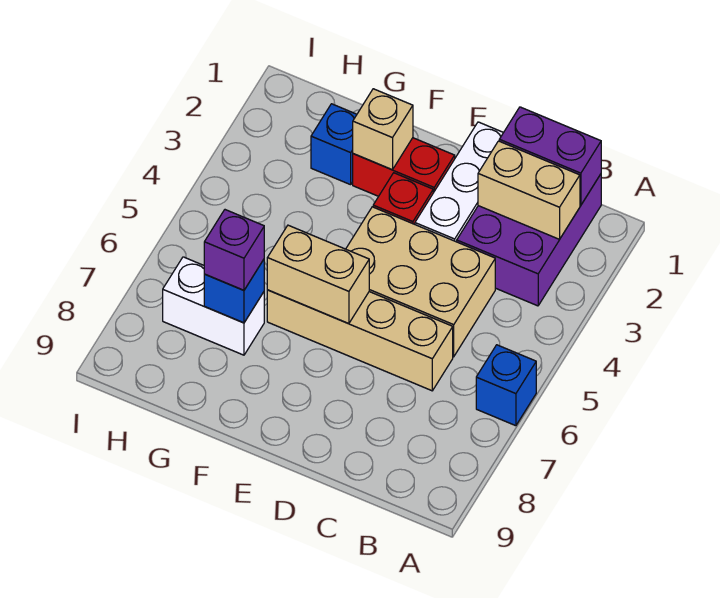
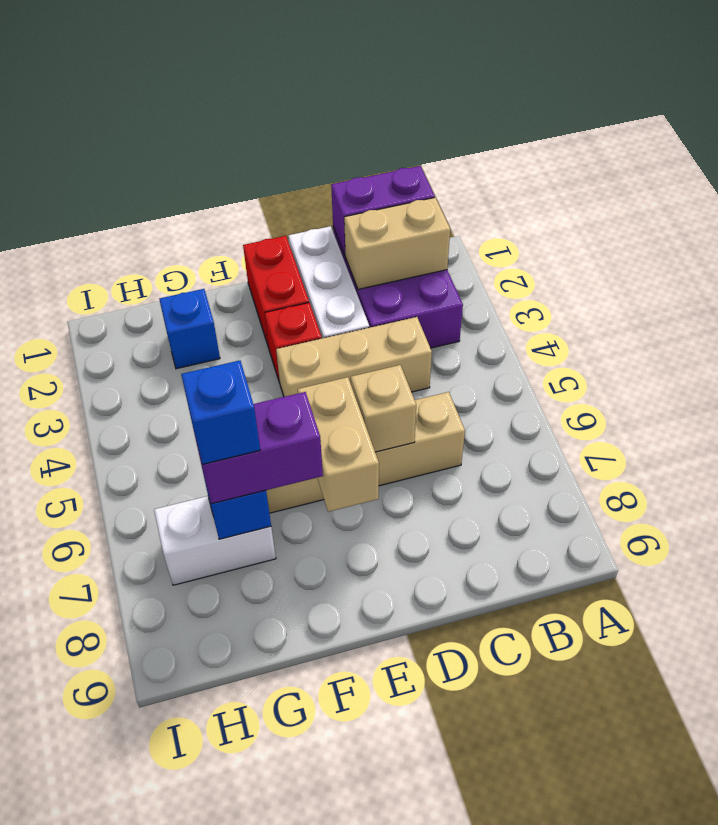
blue 1x1 brick [476,345,536,426] -> blue 1x1 brick moved to [181,361,260,464]
tan 2x3 brick [346,207,495,357] -> tan 1x3 brick [276,317,432,397]
red 1x2 brick [353,138,455,196] -> red 1x2 brick turned to [243,236,309,347]
tan 1x2 brick [267,225,369,324] -> tan 1x2 brick turned to [298,377,379,512]
tan 1x1 brick [353,89,413,170] -> tan 1x1 brick moved to [351,365,416,452]
purple 1x1 brick [204,210,264,290] -> purple 1x2 brick [194,392,323,504]

